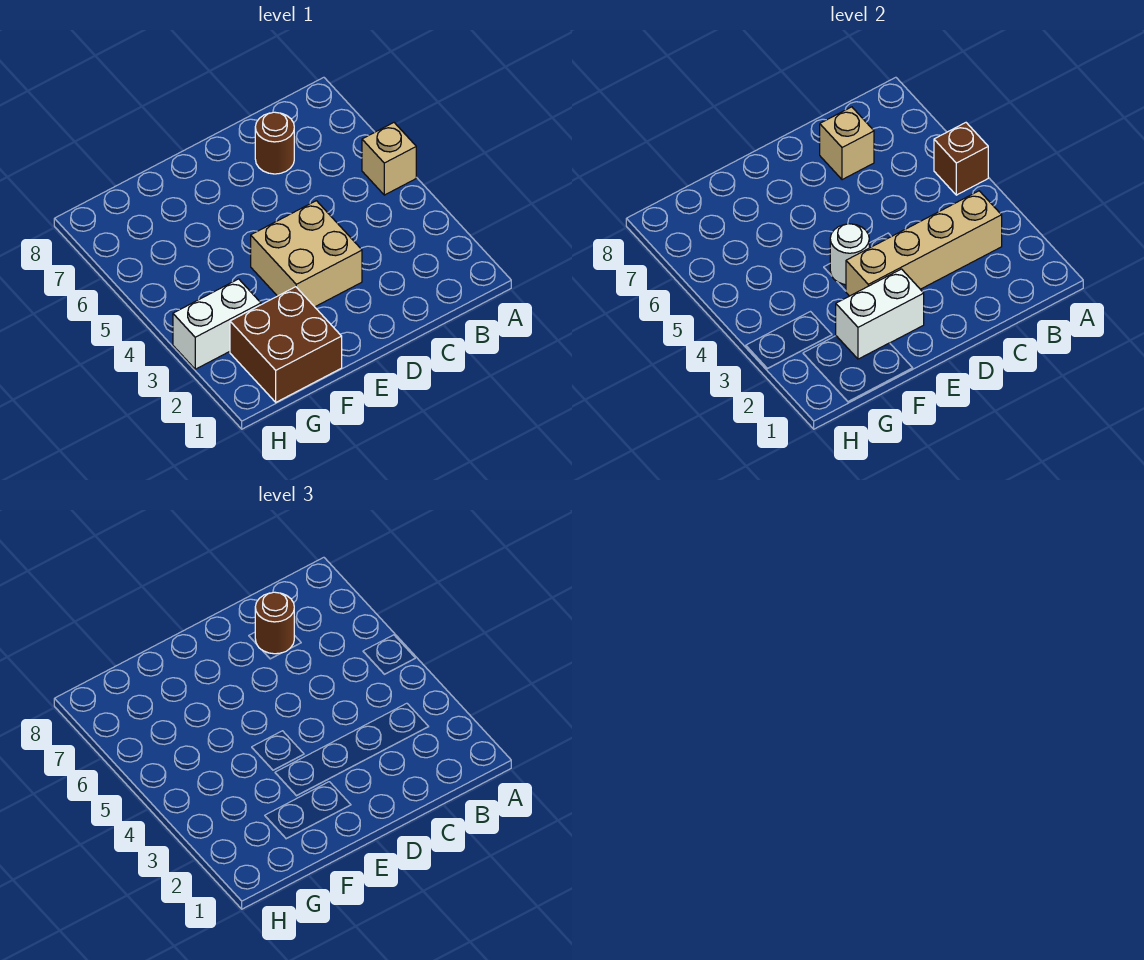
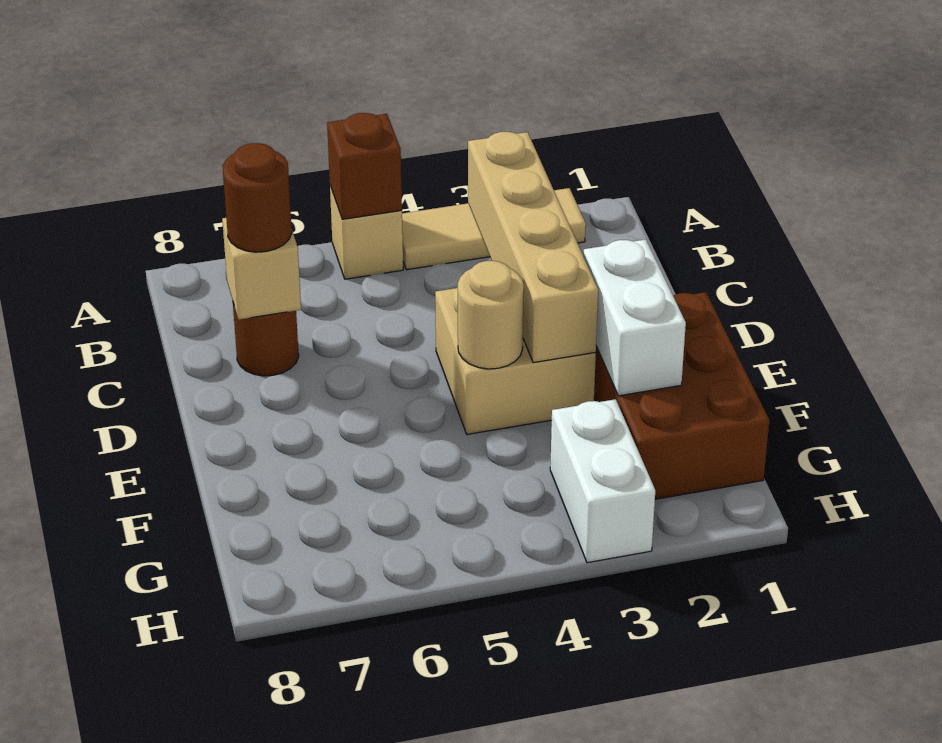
none -> tan 1x3 tile [402,188,586,270]
white 1x1 round brick [830,224,869,285] -> tan 1x1 round brick [458,261,524,369]
brown 2x2 brick [230,287,342,402] -> brown 2x3 brick [594,292,769,499]

